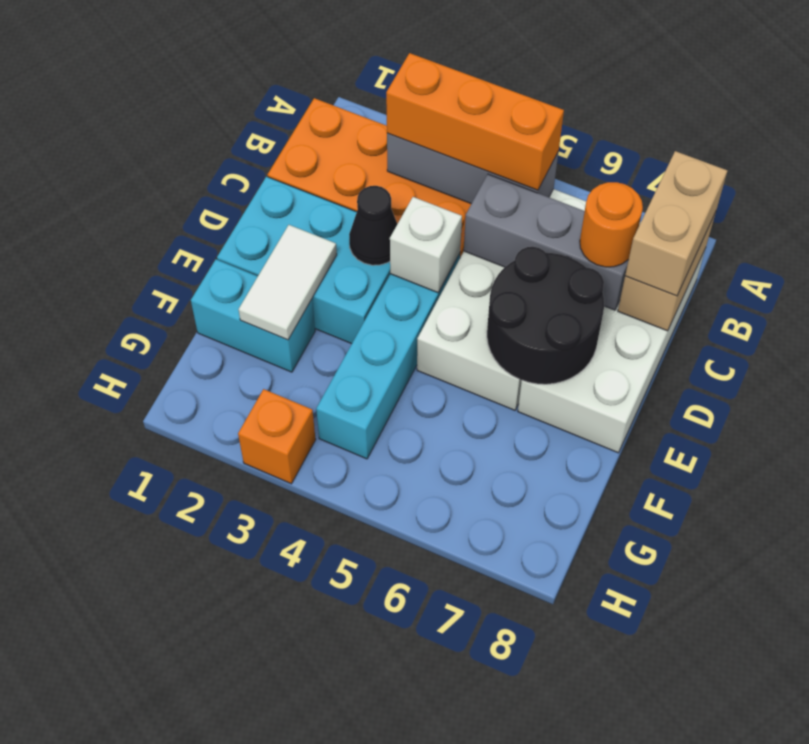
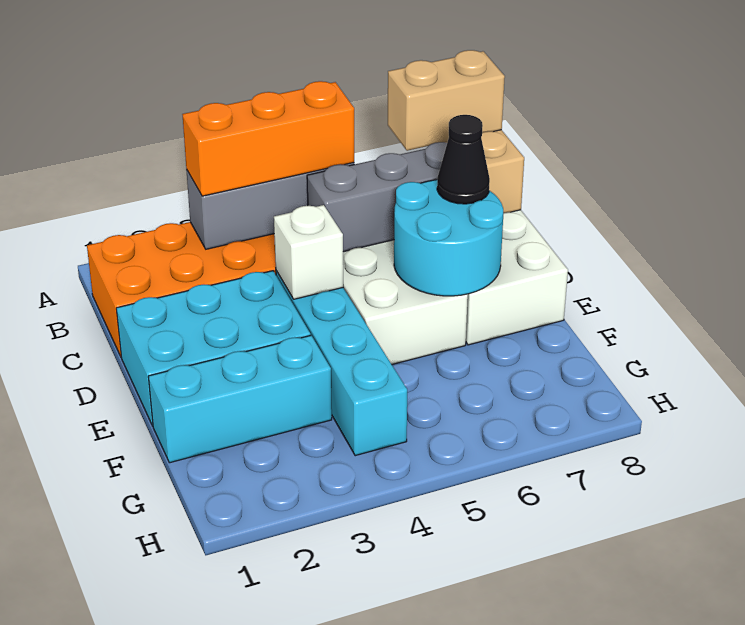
tan 1x2 brick [625,151,727,296] -> tan 1x2 brick turned to [388,50,505,151]
orange 1x1 round brick [580,182,643,267] -> none
black 1x1 cone [349,186,397,265] -> black 1x1 cone moved to [437,115,490,204]
black 2x2 round brick [487,247,604,384] -> cyan 2x2 round brick [394,180,503,296]
white 1x2 tile [238,225,337,340] -> none
cyan 1x2 brick [191,259,315,372] -> cyan 1x3 brick [148,336,332,463]
orange 1x1 brick [238,389,316,484] -> none

